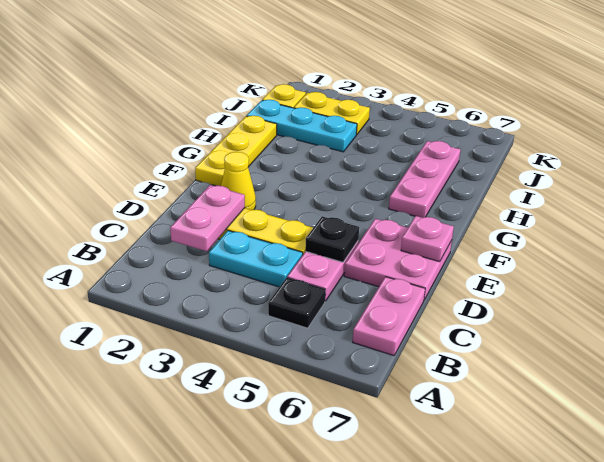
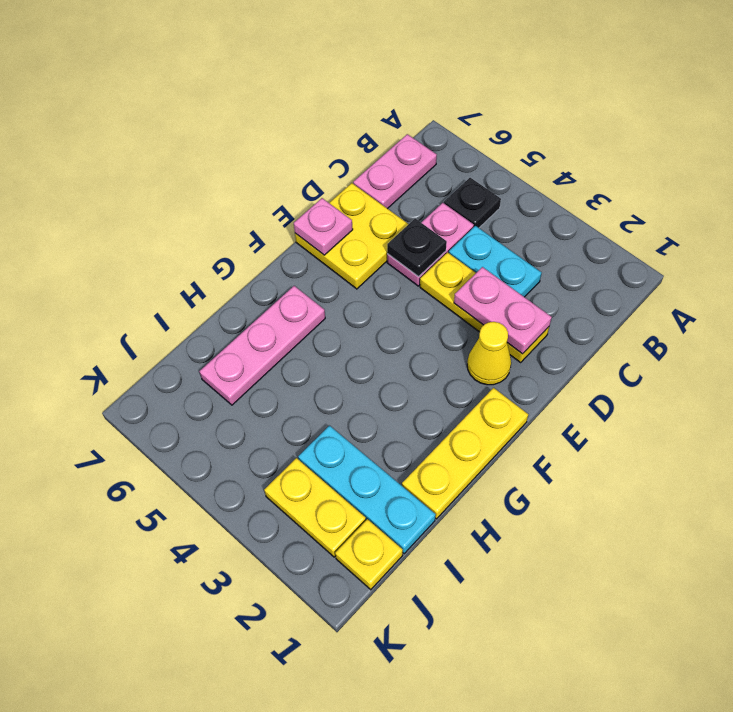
pink 1x2 plate [170,185,245,251] -> pink 1x2 plate turned to [454,267,552,354]
pink 2x2 plate [344,219,452,300] -> yellow 2x2 plate [295,183,408,289]

